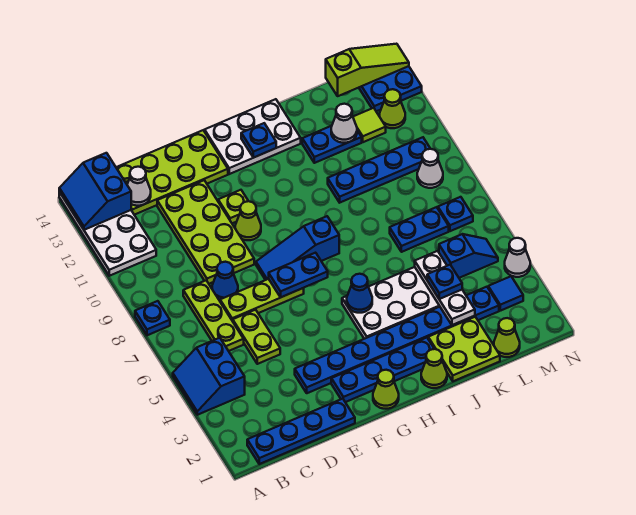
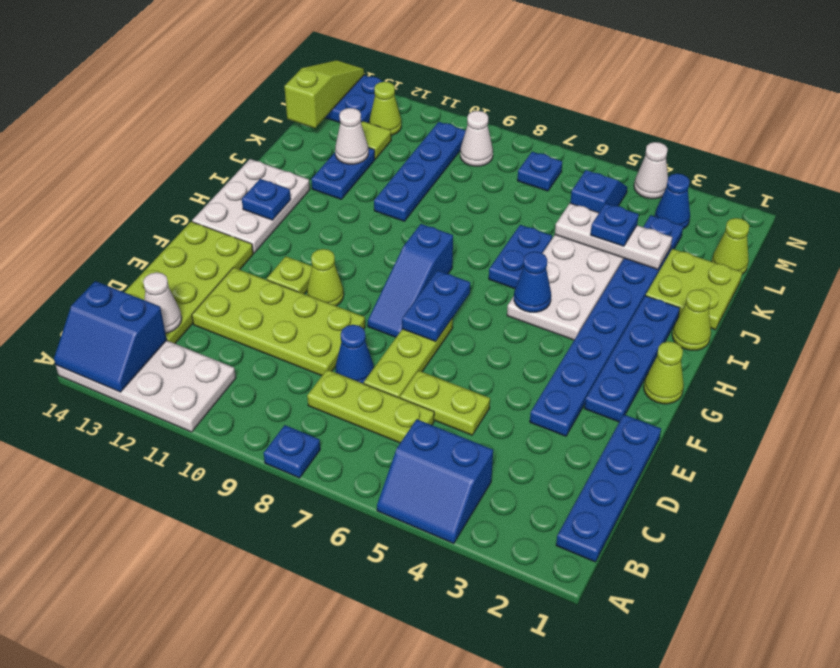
blue 1x2 plate [390,207,449,252] -> blue 1x2 plate moved to [489,225,552,289]
blue 1x1 tile [488,276,523,311] -> blue 1x1 cone [655,173,690,229]

